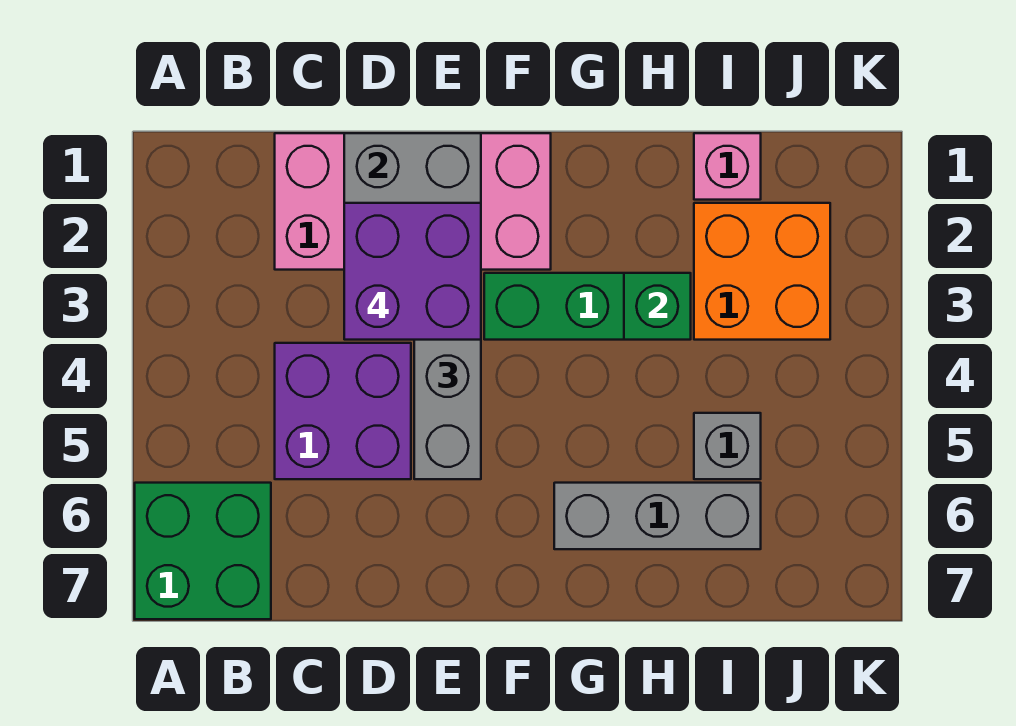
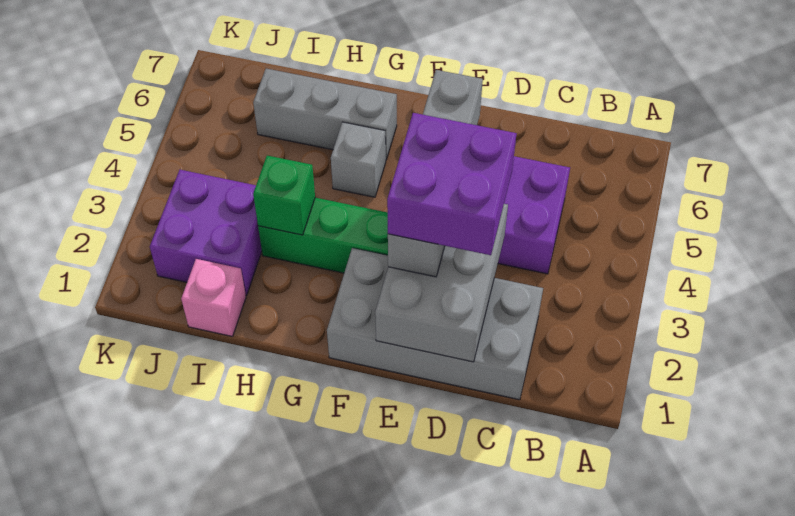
green 2x2 brick [135,483,271,619] -> none
pink 2x4 brick [275,133,551,270] -> grey 2x4 brick [327,248,543,400]
orange 2x2 brick [694,203,830,340] -> purple 2x2 brick [150,170,262,295]
grey 1x1 brick [694,413,761,479] -> grey 1x1 brick moved to [331,122,386,197]

